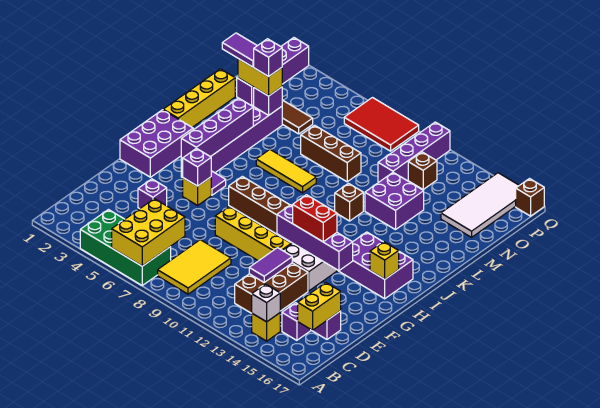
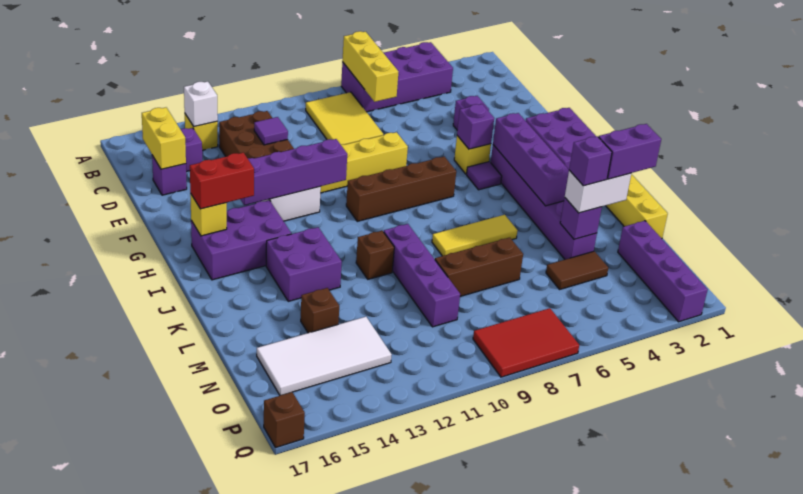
green 2x4 brick [80,210,171,285] -> purple 2x4 brick [341,42,453,112]
yellow 2x3 brick [112,199,185,266] -> yellow 1x3 brick [342,31,399,102]
purple 1x2 tile [249,248,292,282] -> purple 1x1 tile [254,117,288,145]
red 1x2 brick [293,195,337,242] -> red 1x2 brick moved to [190,153,254,209]
purple 2x2 brick [365,173,424,230] -> purple 2x2 brick moved to [266,227,342,301]
purple 1x2 tile [222,33,257,67] -> purple 1x2 brick [599,124,661,179]
yellow 1x2 brick [238,59,282,96] -> white 1x2 brick [565,170,631,213]
purple 1x4 brick [378,122,450,182] -> purple 1x4 brick moved to [384,224,460,327]
white 2x4 tile [441,173,519,237] -> white 2x4 tile turned to [257,317,392,395]
brown 1x1 brick [408,152,437,189] -> brown 1x1 brick moved to [301,288,339,333]

